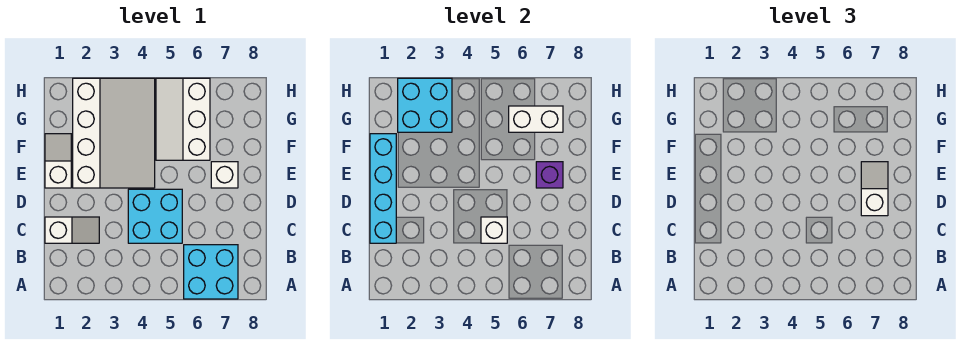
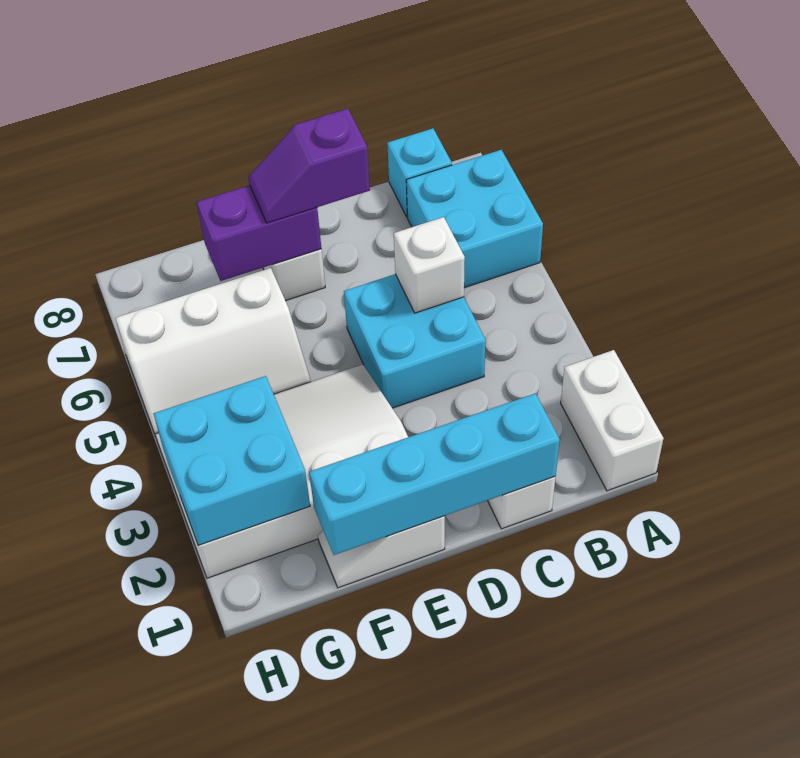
none -> cyan 1x1 brick [387,128,452,217]
white 1x2 slope [861,162,888,216] -> purple 1x2 slope [248,109,370,223]
purple 1x1 brick [536,162,563,188] -> purple 1x2 brick [197,185,321,281]
white 1x2 brick [509,106,563,132] -> white 1x2 brick moved to [561,350,664,491]

